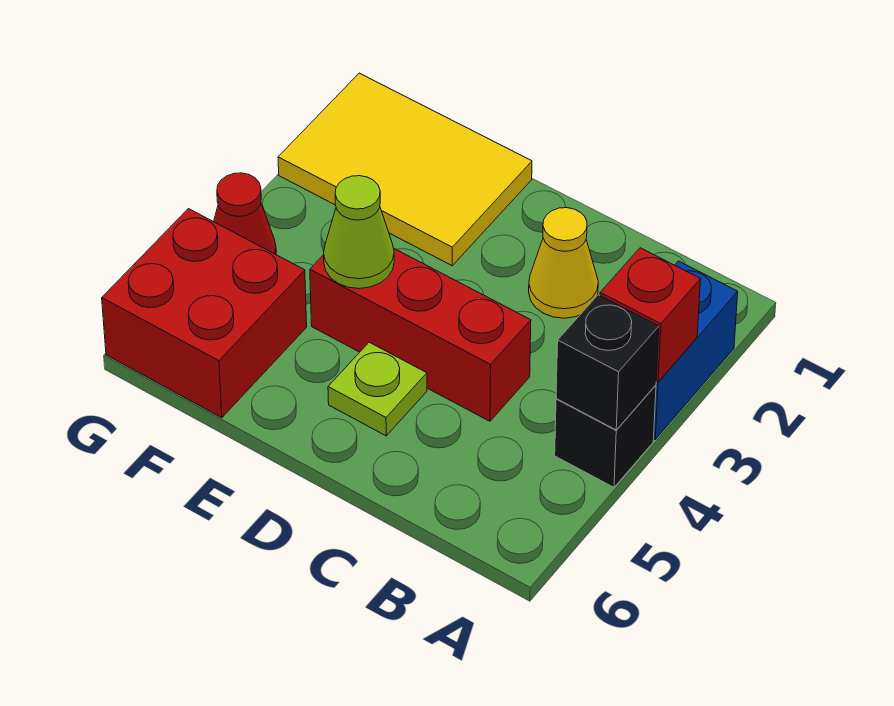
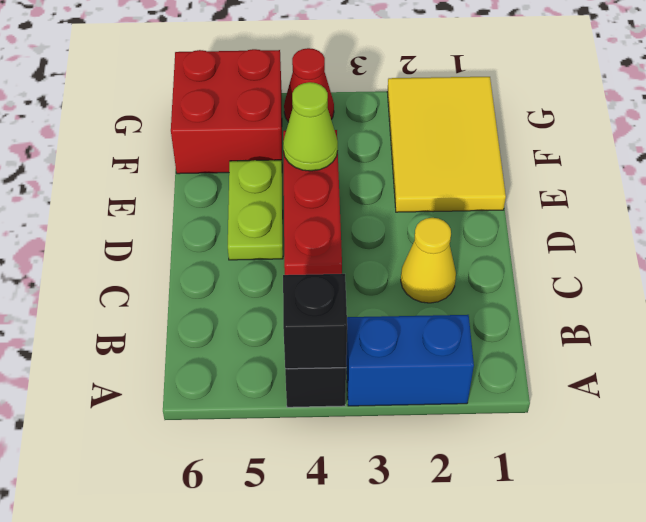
red 1x1 brick [600,248,701,382] -> none
lime 1x1 plate [328,342,427,436] -> lime 1x2 plate [228,160,283,260]

